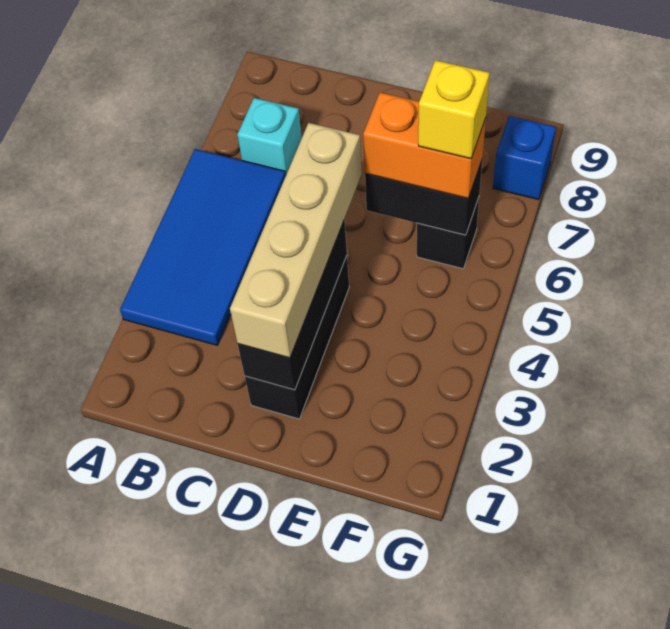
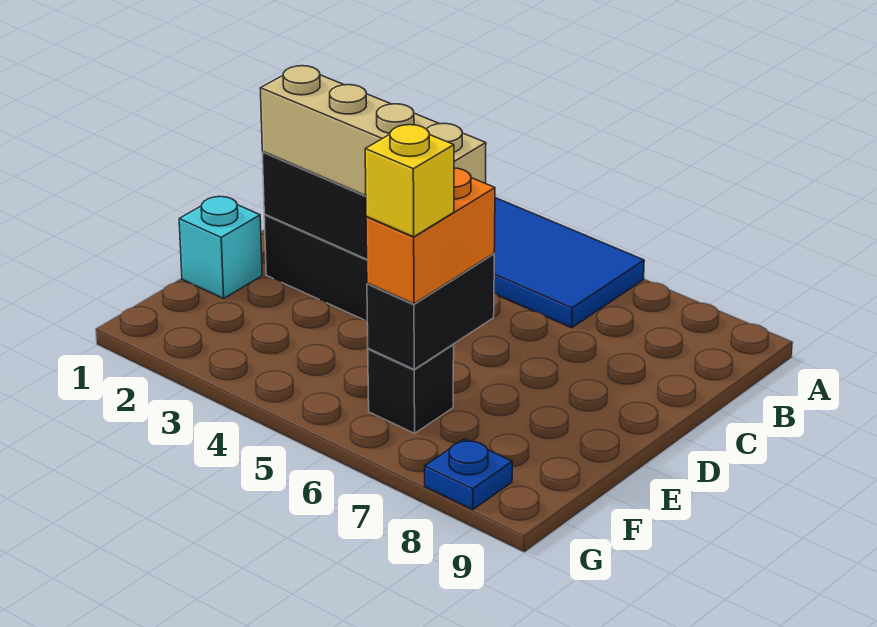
cyan 1x1 brick [237,98,302,176] -> cyan 1x1 brick moved to [179,196,262,298]
blue 1x1 brick [493,116,556,200] -> blue 1x1 plate [425,439,512,510]

